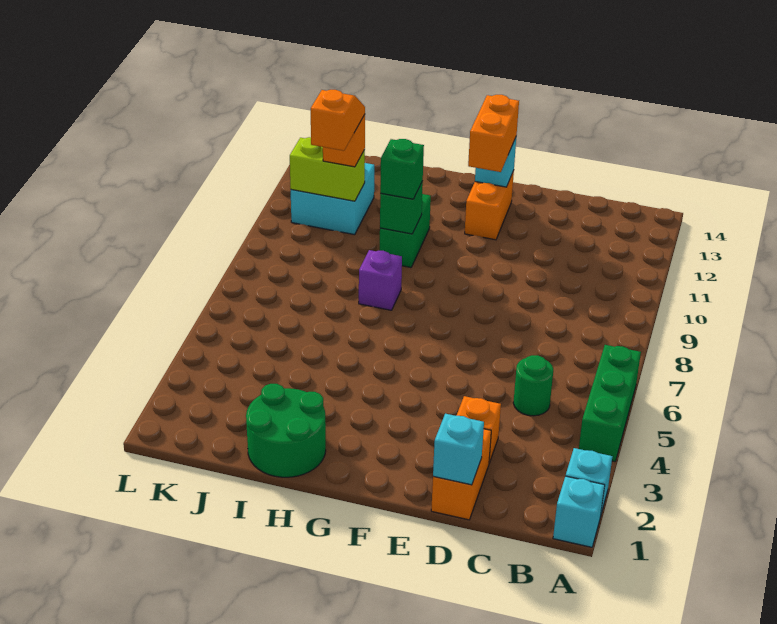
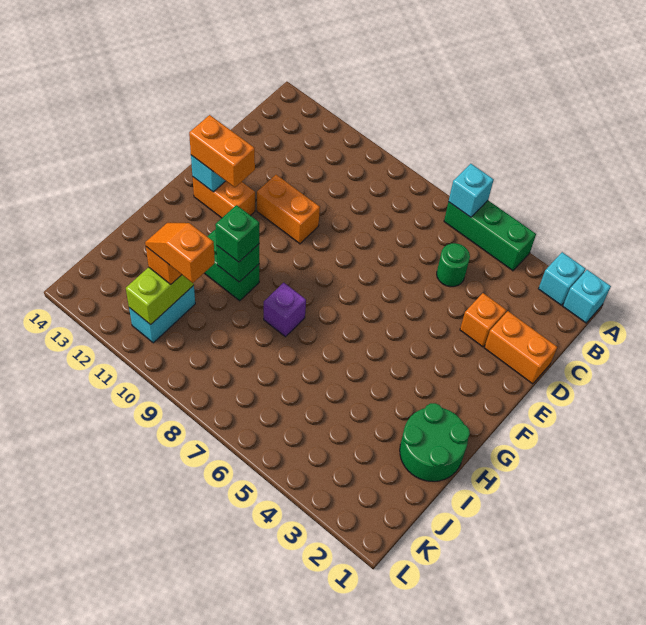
cyan 1x1 brick [433,414,484,485] -> cyan 1x1 brick moved to [448,164,494,217]
none -> orange 1x2 brick [257,175,320,244]
cyan 2x2 brick [291,163,374,235] -> cyan 1x2 brick [129,285,195,343]

